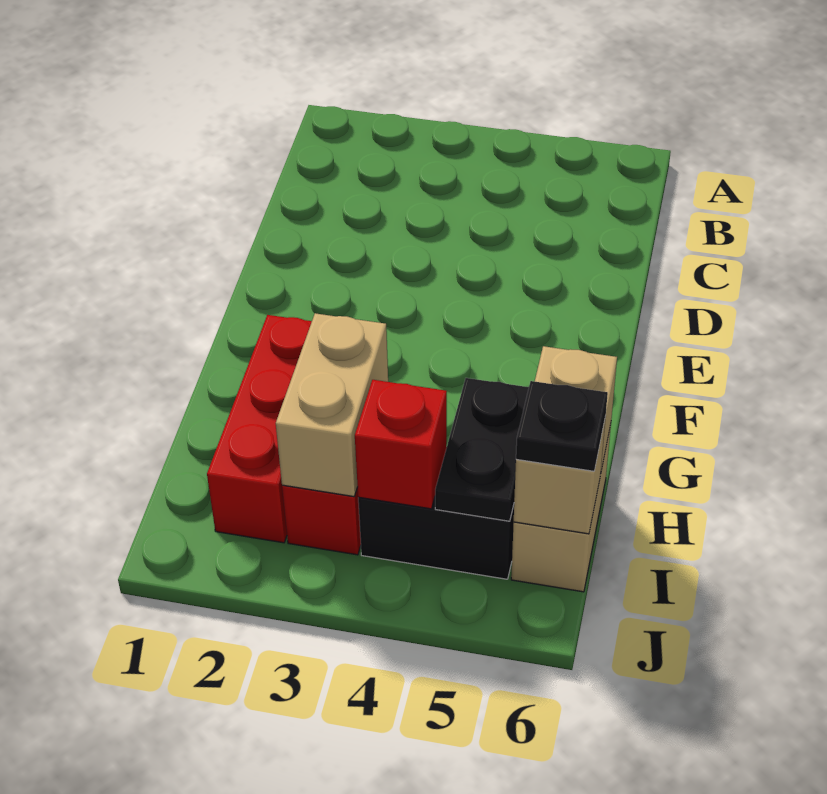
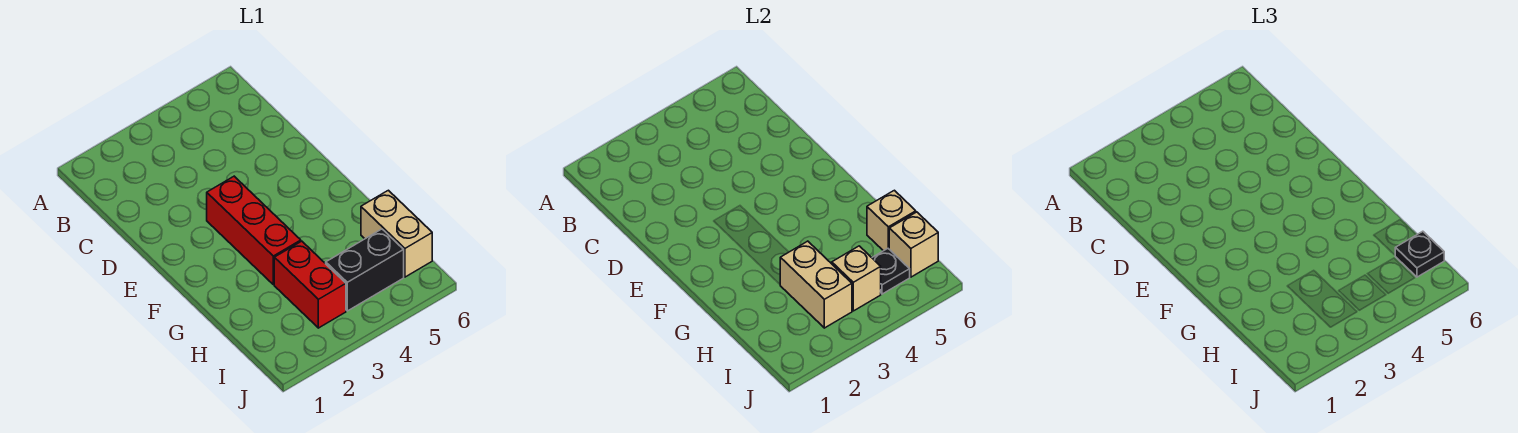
red 1x3 brick [207,315,312,543] -> red 1x3 brick moved to [207,176,301,285]
black 1x2 plate [435,378,529,521] -> black 1x1 plate [872,249,910,294]
red 1x1 brick [355,380,447,509] -> tan 1x1 brick [832,246,881,311]

